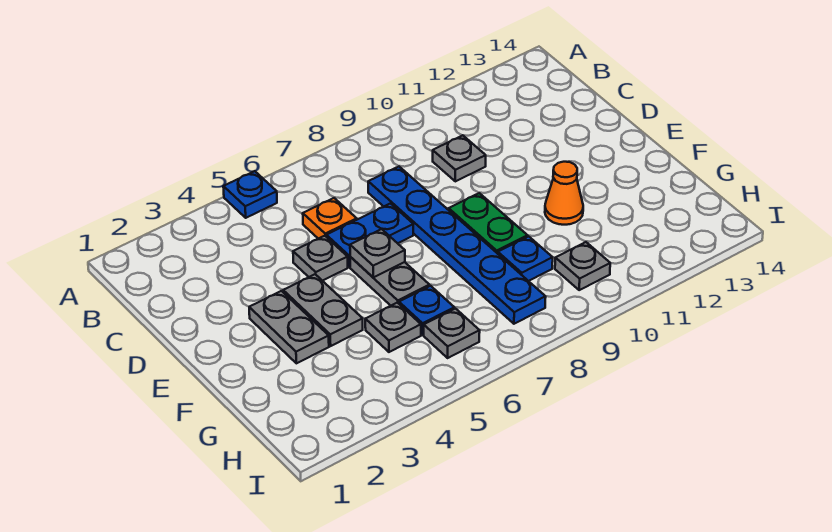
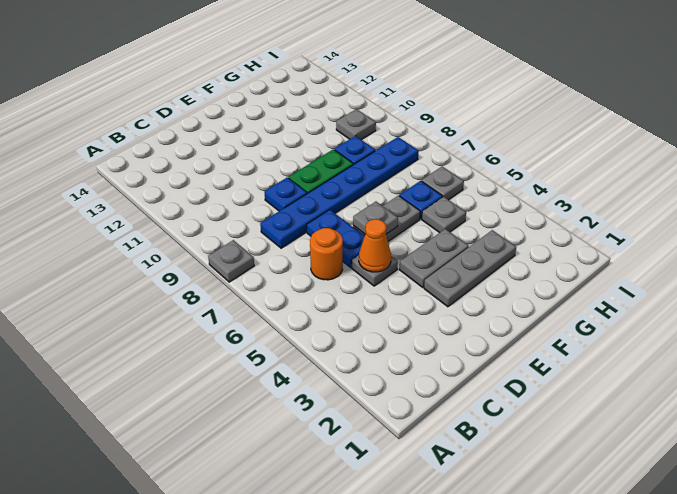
blue 1x1 plate [223,171,277,218] -> blue 1x1 plate moved to [264,177,307,211]
orange 1x1 plate [303,198,357,239] -> orange 1x1 round brick [310,228,343,280]
grey 1x1 plate [433,135,486,181] -> grey 1x1 plate moved to [208,240,254,282]
grey 1x2 plate [249,291,329,363] -> grey 1x3 plate [424,230,516,307]
orange 1x1 cone [545,162,583,225] -> orange 1x1 cone moved to [359,219,391,272]

